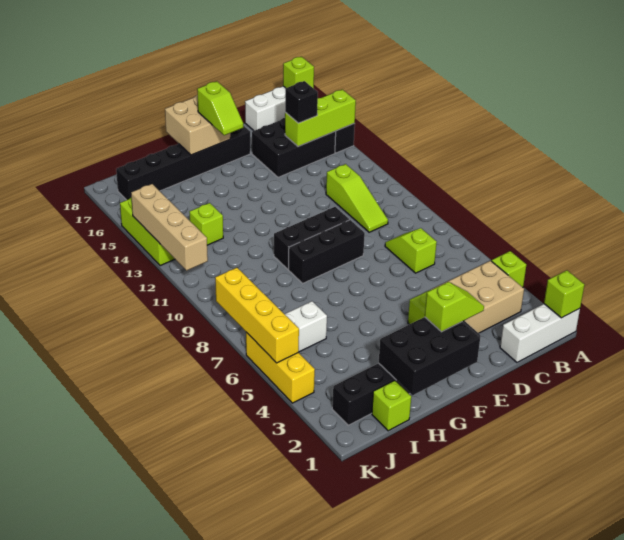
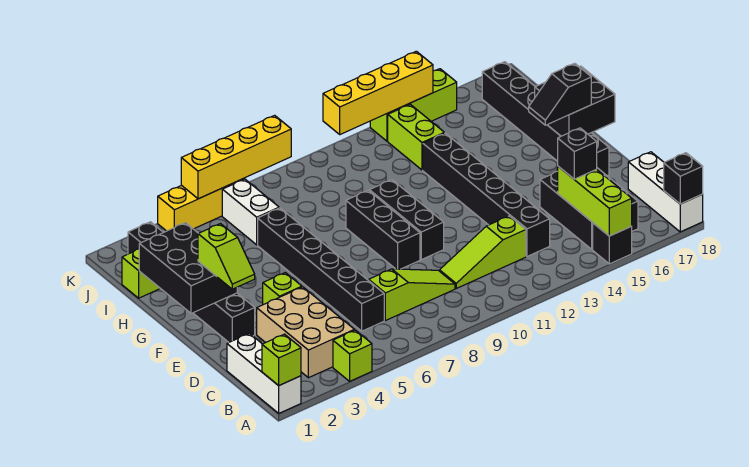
lime 1x1 brick [283,57,314,88] -> black 1x1 brick [664,153,703,204]
none -> black 1x6 brick [258,208,384,331]
lime 1x2 slope [385,228,437,273] -> lime 1x3 slope [369,269,455,321]
none -> black 1x6 brick [423,133,550,256]
lime 1x2 slope [197,81,244,135] -> black 1x2 slope [529,63,591,125]
tan 2x2 brick [165,95,230,155] -> black 2x2 brick [535,66,615,136]
lime 1x1 brick [190,203,223,245] -> lime 1x2 brick [388,104,444,170]
tan 1x4 brick [131,184,208,271] -> yellow 1x4 brick [323,51,433,134]

